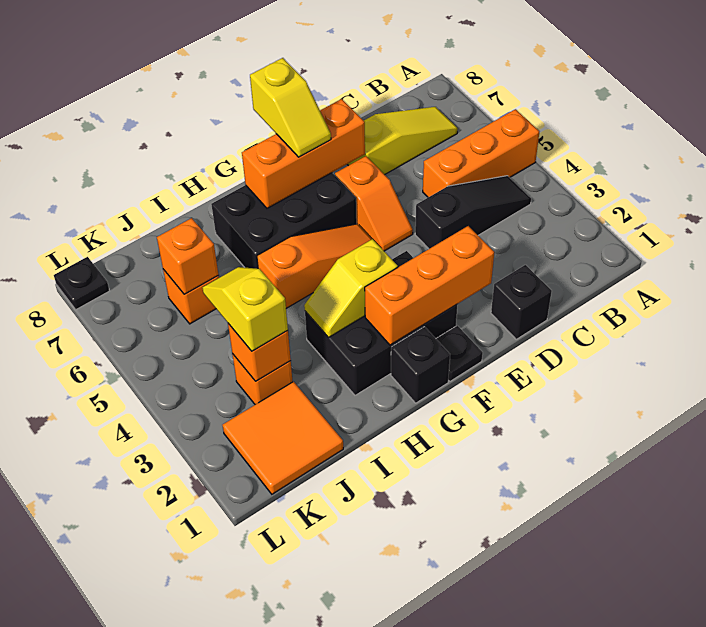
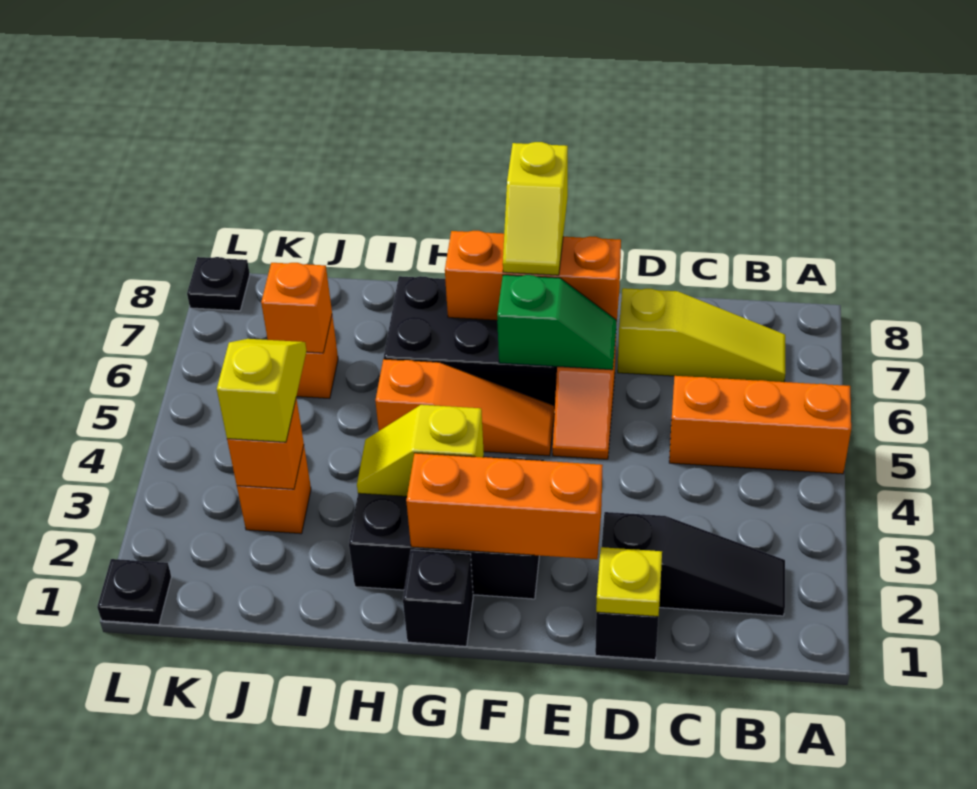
black 1x3 slope [415,176,531,249] -> black 1x3 slope moved to [602,512,785,616]
none -> yellow 1x1 plate [596,547,662,617]
none -> green 1x2 slope [497,275,616,370]
black 1x1 plate [436,326,483,381] -> black 1x1 plate moved to [97,559,172,625]
orange 2x2 tile [223,382,343,494] -> none

